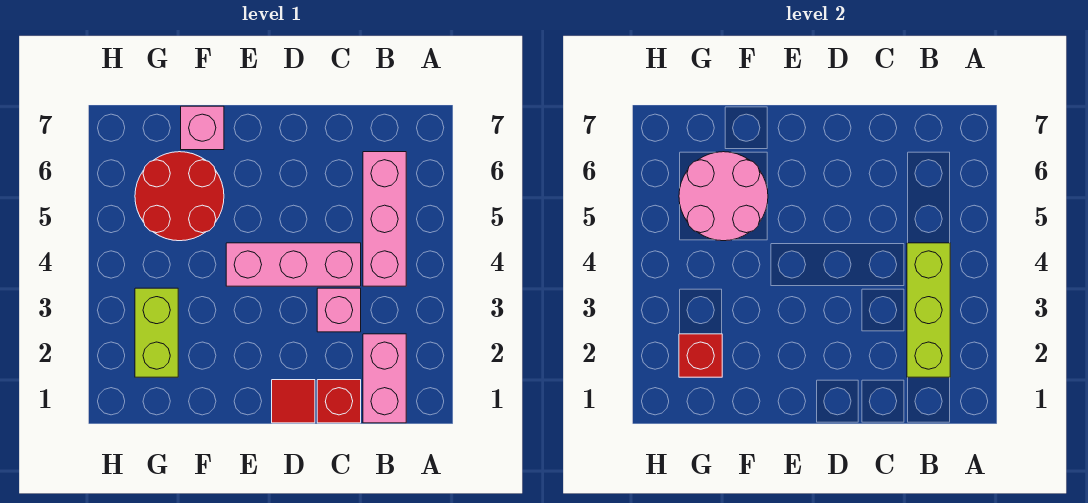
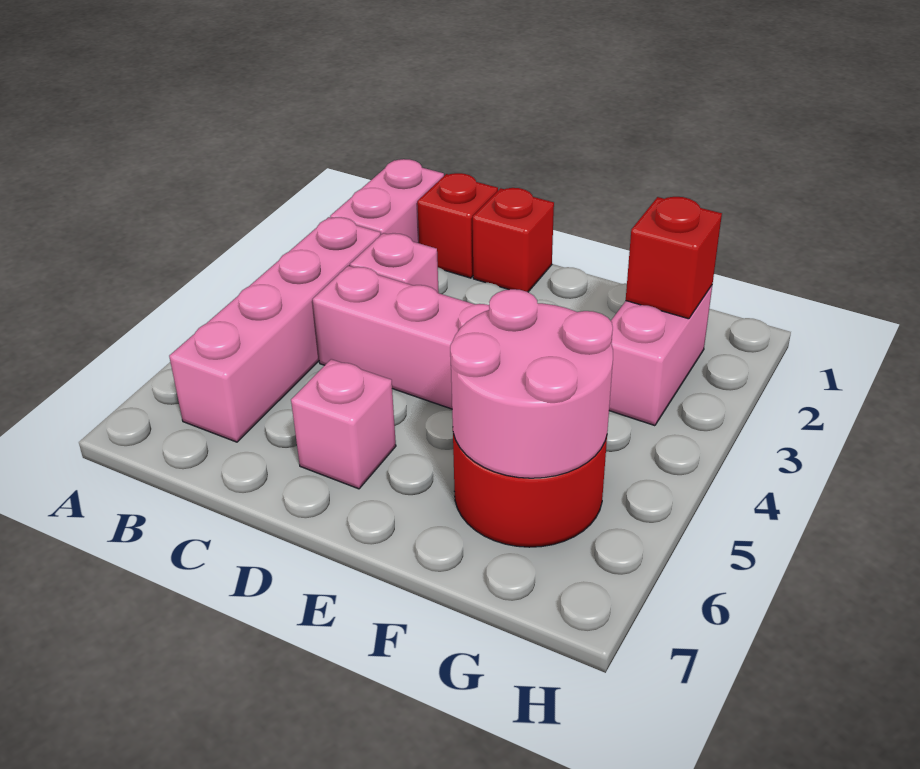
lime 1x3 brick [907,243,950,377] -> none
pink 1x3 brick [363,152,406,286] -> pink 1x4 brick [169,217,381,442]
red 1x1 tile [272,380,315,423] -> red 1x1 brick [473,188,554,292]
pink 1x1 brick [181,106,224,150] -> pink 1x1 brick moved to [291,359,396,489]
lime 1x2 brick [135,288,178,377] -> pink 1x2 brick [609,285,712,426]

